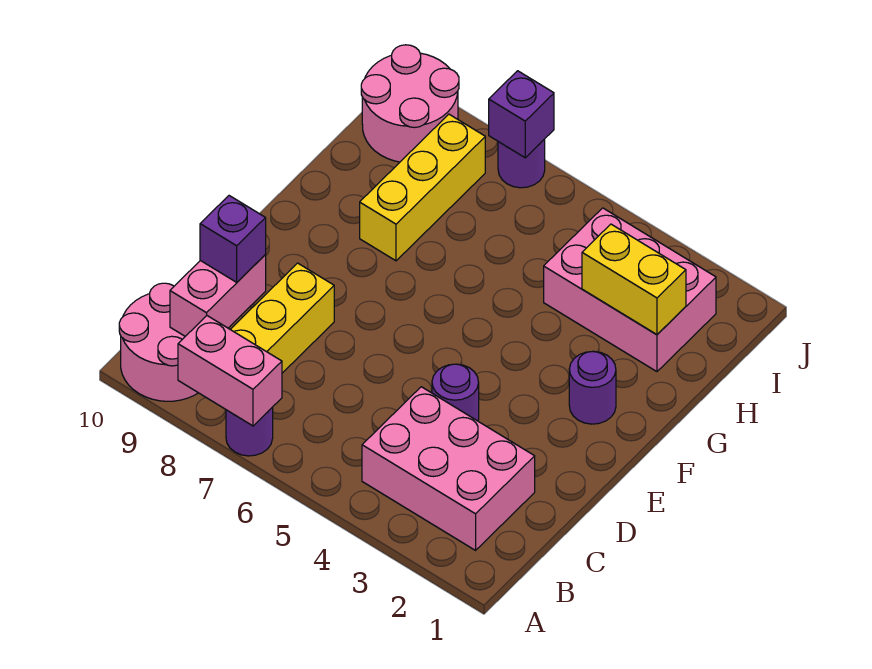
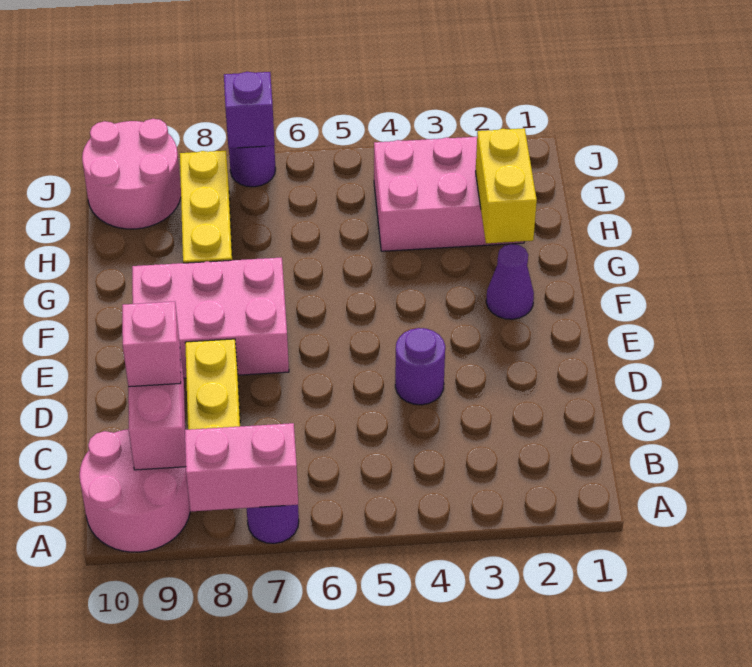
pink 2x3 brick [362,387,535,550] -> pink 2x3 brick moved to [132,257,289,378]
purple 1x1 brick [200,196,266,282] -> pink 1x1 brick [122,302,181,387]
purple 1x1 round brick [569,351,616,424] -> purple 1x1 cone [486,244,534,319]
yellow 1x2 brick [582,224,686,335] -> yellow 1x2 brick turned to [476,128,537,243]

